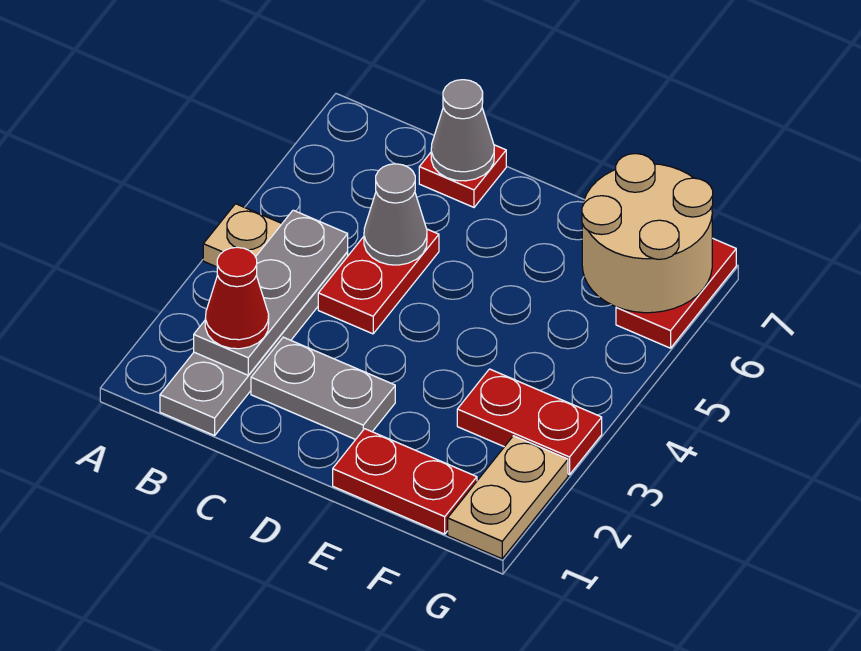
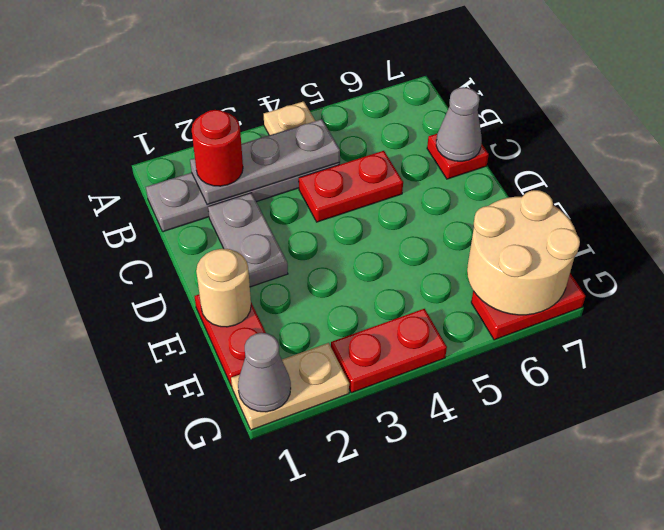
red 1x1 cone [205,247,269,349] -> red 1x1 round brick [192,110,243,186]
grey 1x1 cone [364,164,427,265] -> grey 1x1 cone moved to [238,333,291,412]
none -> tan 1x1 round brick [196,249,251,327]
red 1x2 plate [457,369,602,475] -> red 1x2 plate turned to [331,309,447,393]

